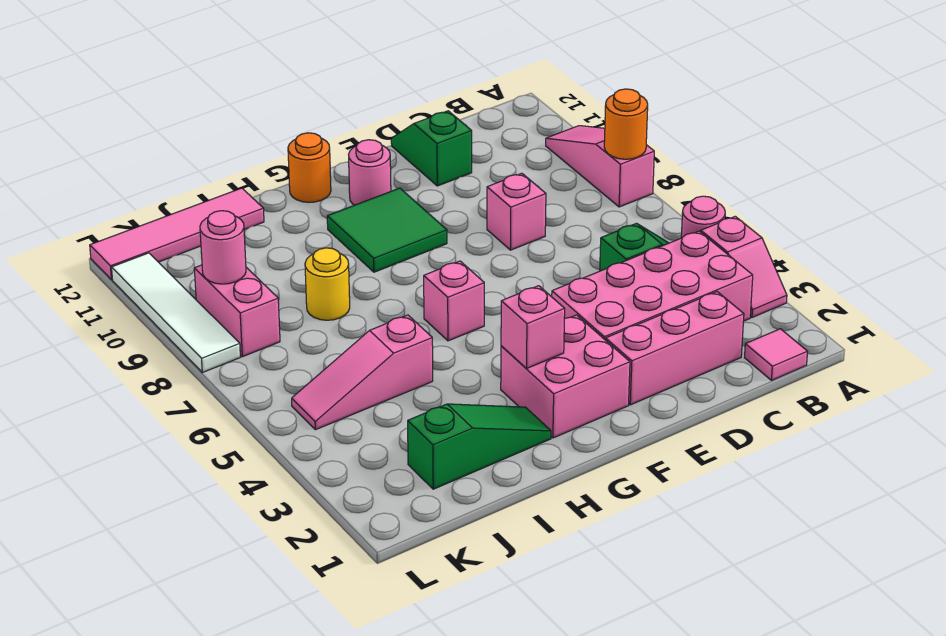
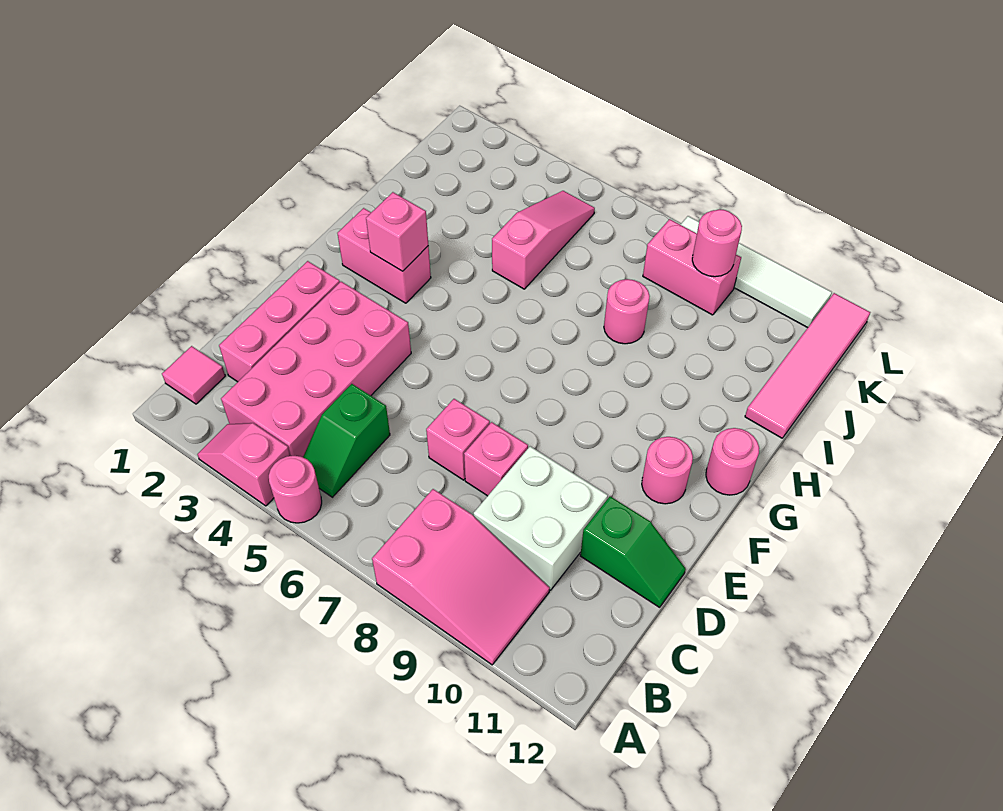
pink 1x3 slope [546,126,654,207] -> pink 2x3 slope [372,489,550,665]
orange 1x1 round brick [604,89,648,159] -> none
none -> white 2x2 brick [474,446,608,590]
pink 2x2 brick [501,315,630,438] -> pink 1x2 brick [337,208,431,303]
green 2x2 tile [327,188,447,272] -> none
pink 1x1 brick [424,261,484,341] -> pink 1x1 brick moved to [426,399,490,480]
orange 1x1 round brick [288,133,331,202] -> pink 1x1 round brick [706,428,759,495]
green 1x3 slope [408,404,551,489] -> none
yellow 1x1 round brick [305,248,350,320] -> pink 1x1 round brick [604,279,650,344]

